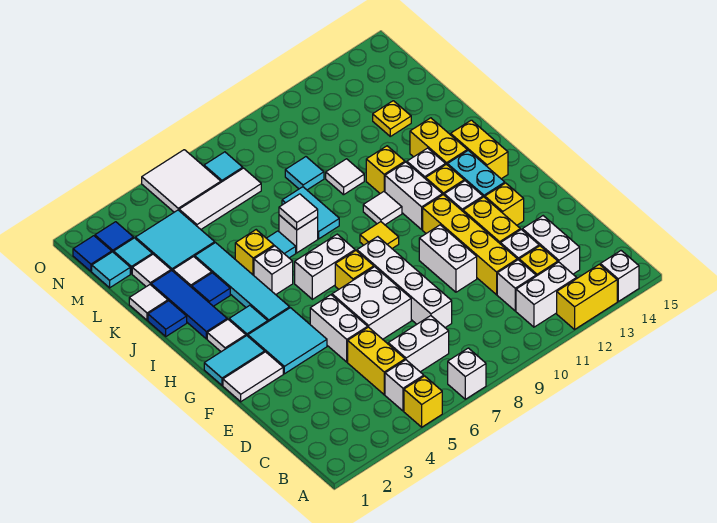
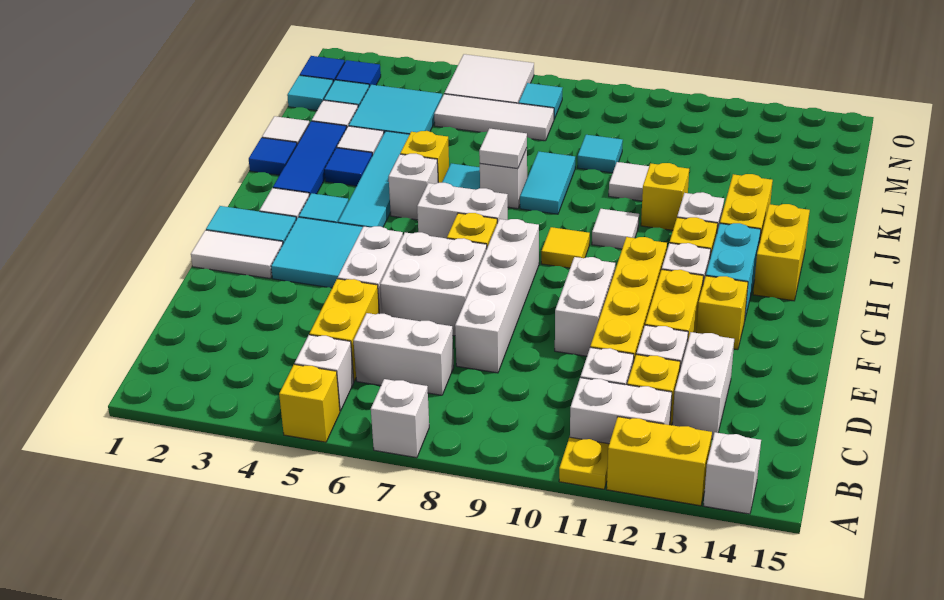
white 1x2 brick [385,162,442,229] -> none
yellow 1x1 plate [373,101,411,136] -> yellow 1x1 plate moved to [559,437,609,489]

